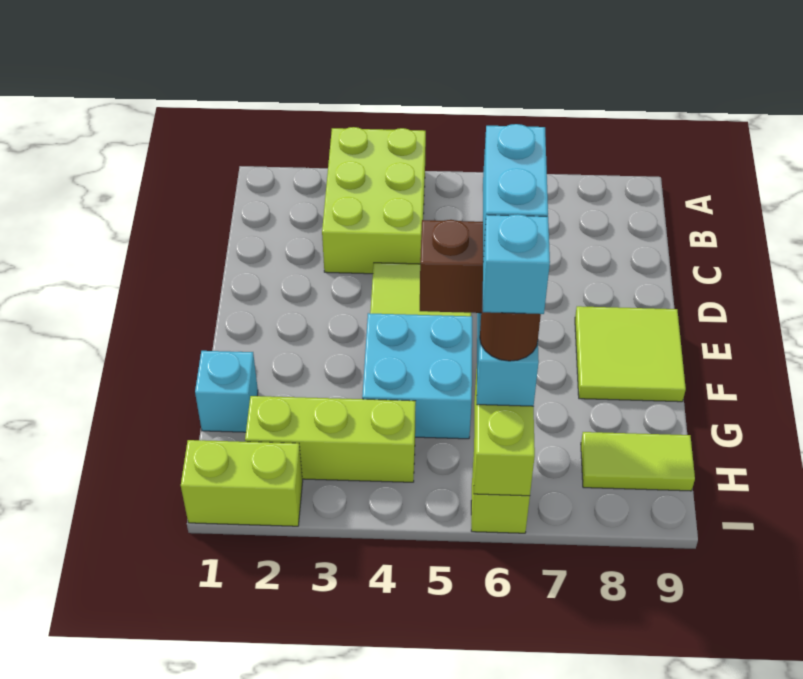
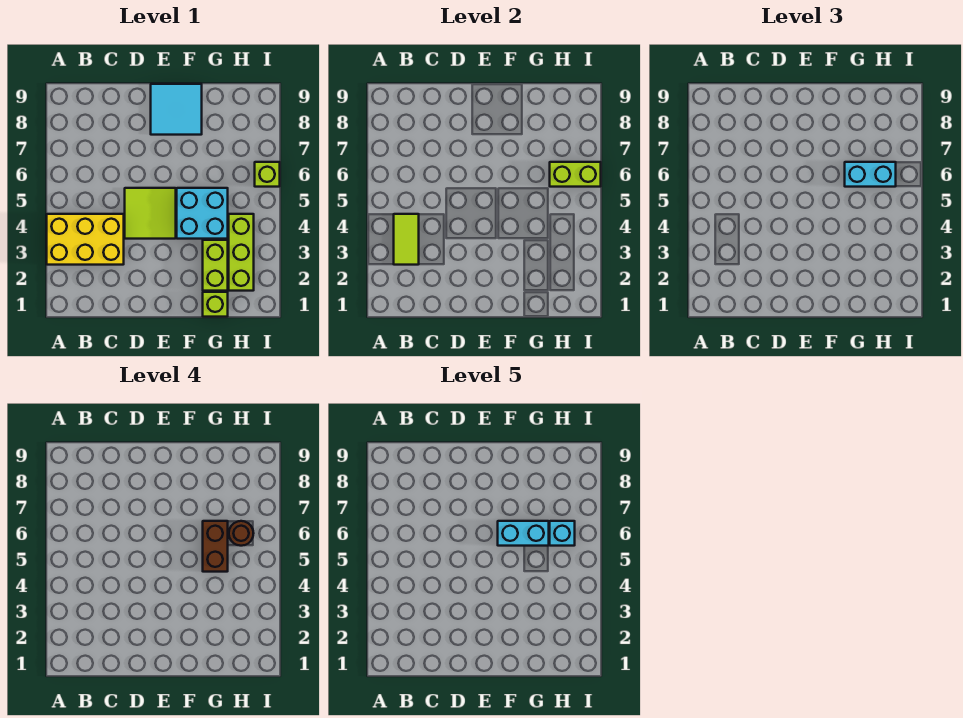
lime 2x3 brick [322,127,426,274] -> yellow 2x3 brick [47,214,124,265]
lime 2x2 tile [575,306,686,402] -> cyan 2x2 tile [151,84,202,135]
cyan 1x1 brick [195,351,258,432] -> lime 1x1 brick [203,292,228,317]
lime 1x2 tile [581,432,695,491] -> lime 1x2 tile moved to [394,214,419,265]
lime 1x2 brick [181,440,303,526] -> lime 1x2 brick moved to [203,240,228,291]

